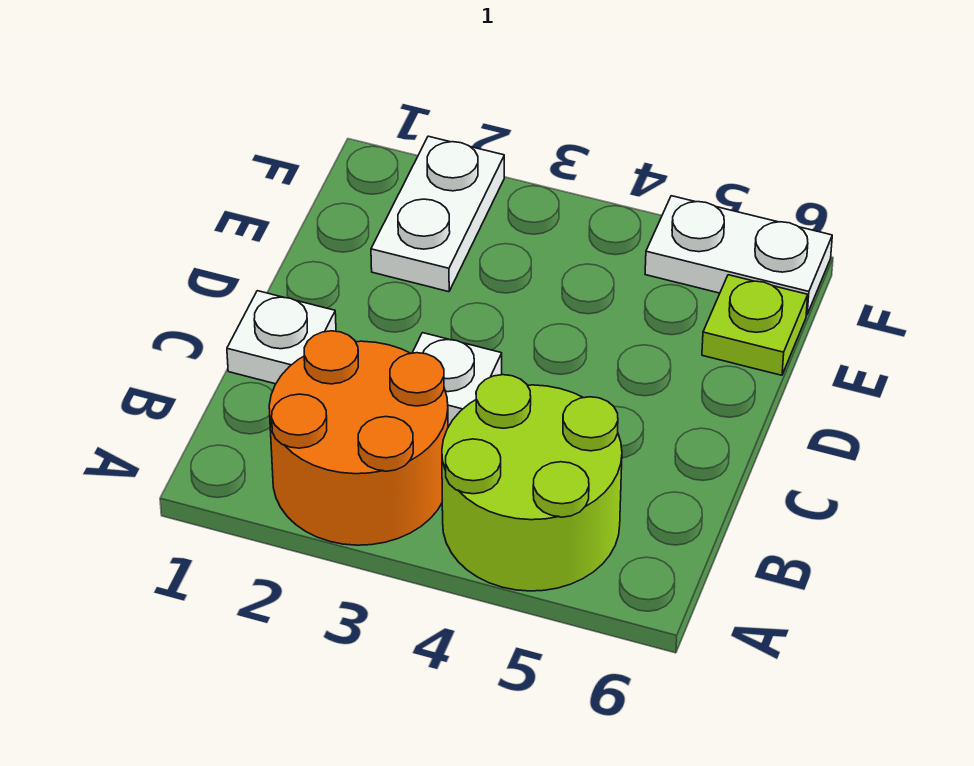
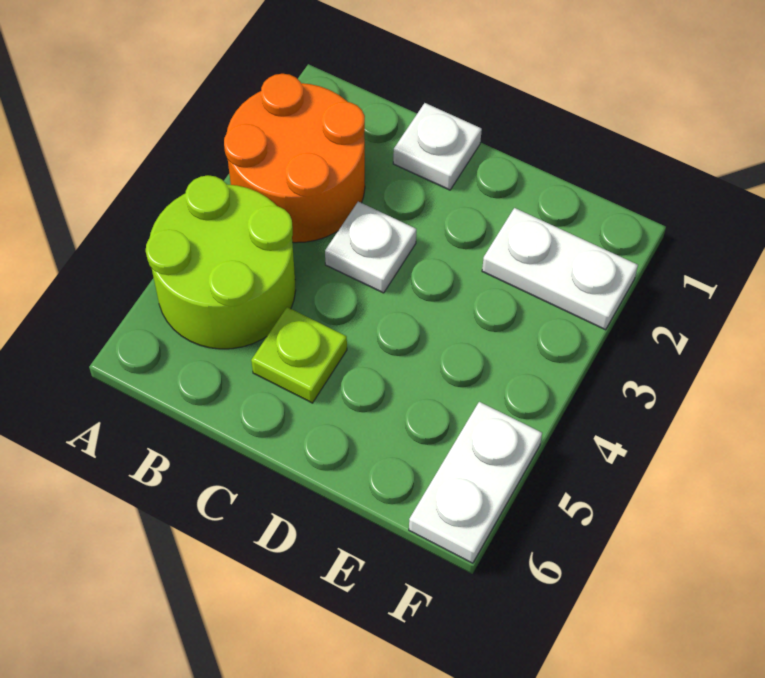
lime 1x1 plate [702,275,808,375] -> lime 1x1 plate moved to [251,307,347,403]

